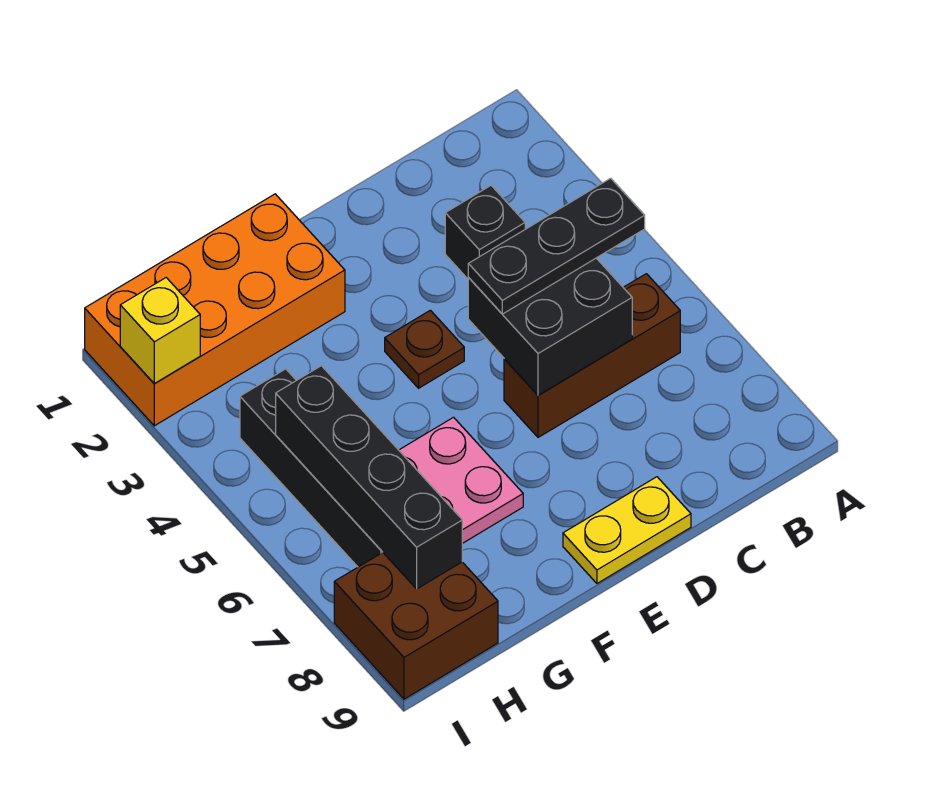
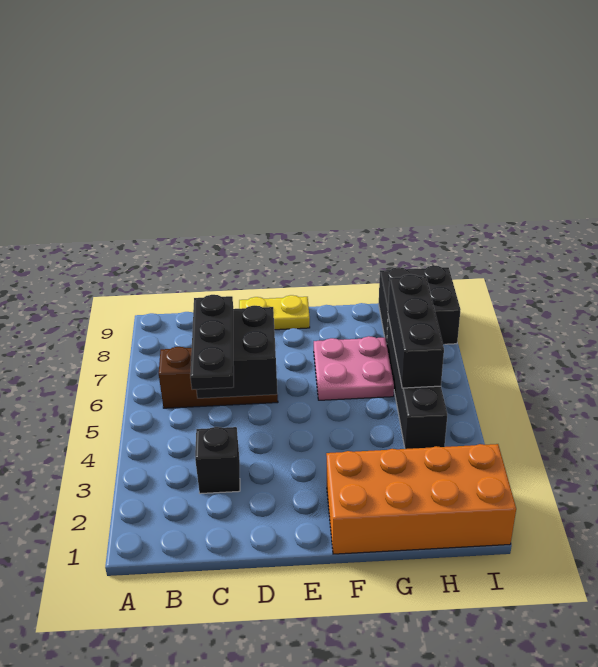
black 1x3 plate [468,178,645,314] -> black 1x3 plate turned to [190,295,234,390]
brown 1x1 plate [385,310,464,388] -> none
black 1x4 brick [276,366,462,589] -> black 1x3 brick [388,274,444,388]
brown 2x2 brick [334,553,498,699] -> black 2x2 brick [379,265,460,344]
yellow 1x1 brick [120,278,200,383] -> none

